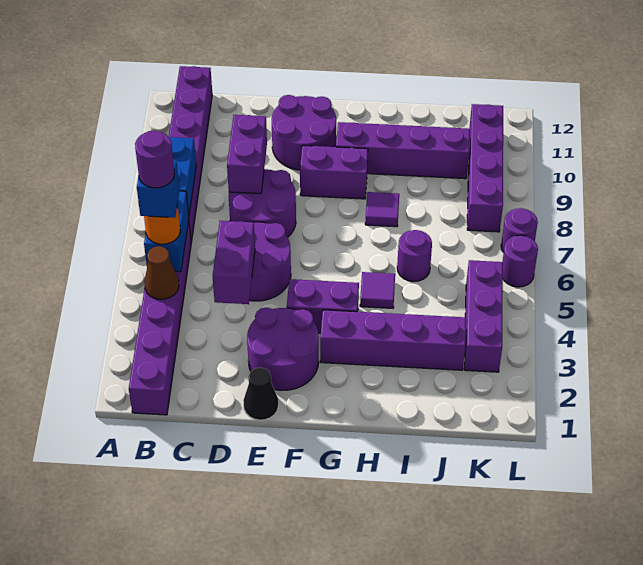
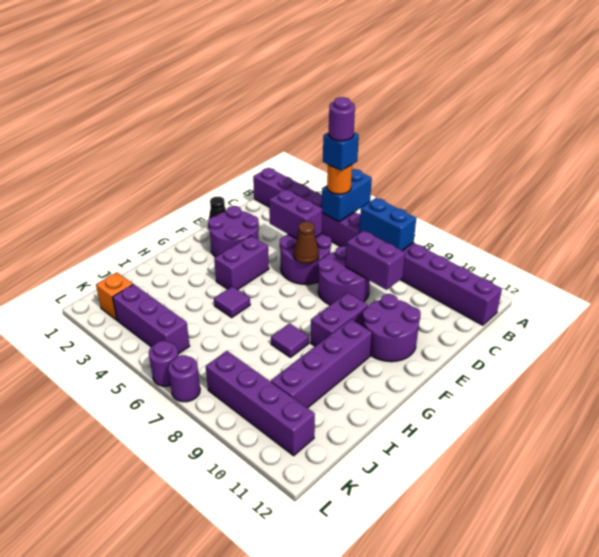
brown 1x1 cone [144,246,179,299] -> brown 1x1 cone moved to [294,222,319,264]
blue 1x2 brick [144,191,189,272] -> blue 1x2 brick turned to [322,169,372,222]
purple 1x4 brick [320,310,466,370] -> none
purple 1x1 round brick [397,230,432,282] -> none
none -> orange 1x1 brick [96,272,133,320]

